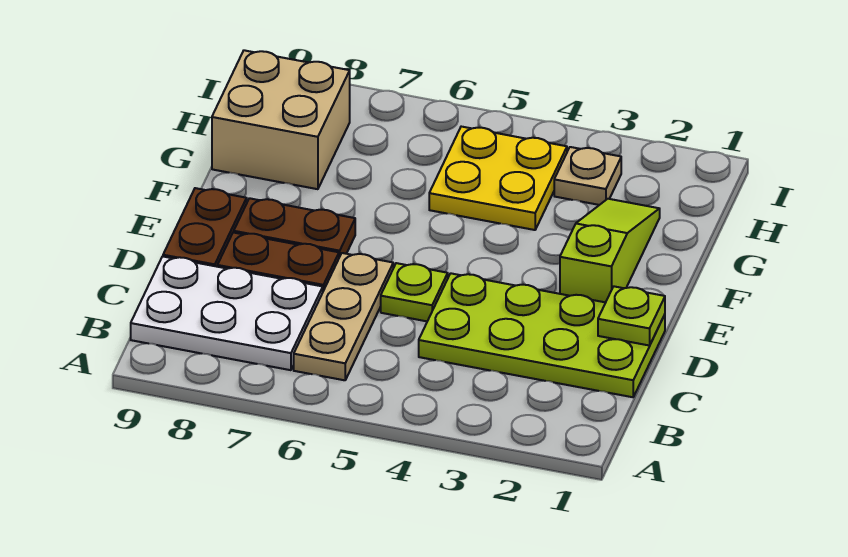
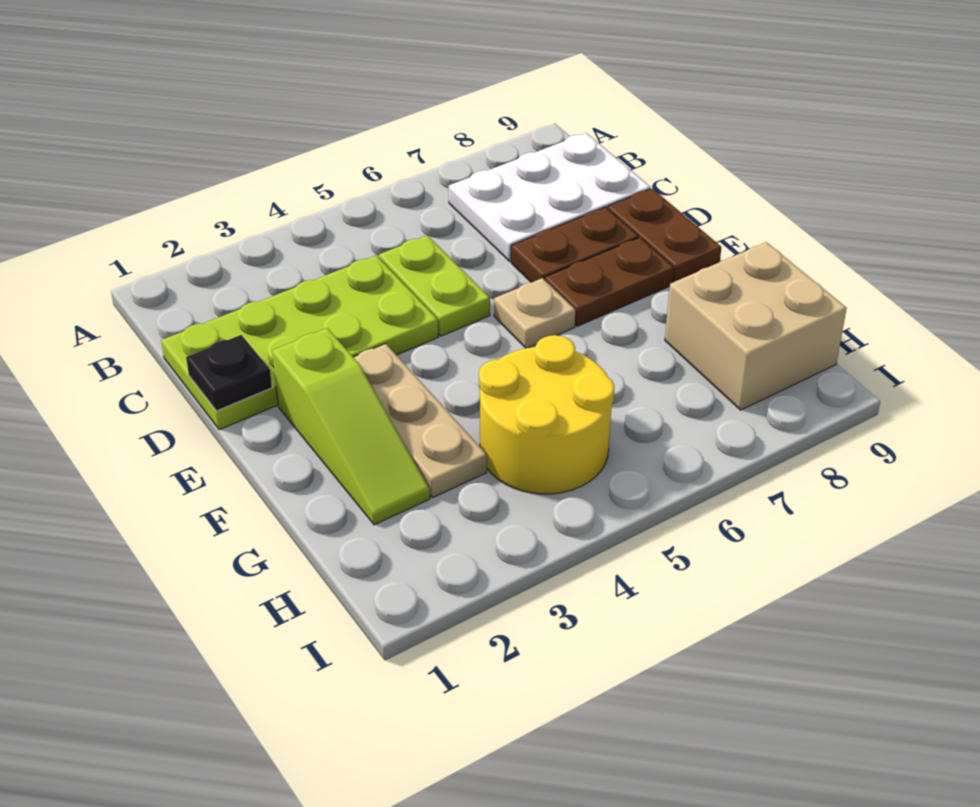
tan 1x3 plate [294,253,393,380] -> tan 1x3 plate moved to [354,344,487,497]
lime 1x1 plate [598,286,665,346] -> black 1x1 plate [186,335,272,411]
lime 1x1 plate [381,263,448,321] -> lime 1x2 plate [379,235,490,336]
yellow 2x2 plate [429,127,567,230] -> yellow 2x2 round brick [479,335,614,494]
tan 1x1 plate [554,147,621,205] -> tan 1x1 plate moved to [494,278,575,348]

